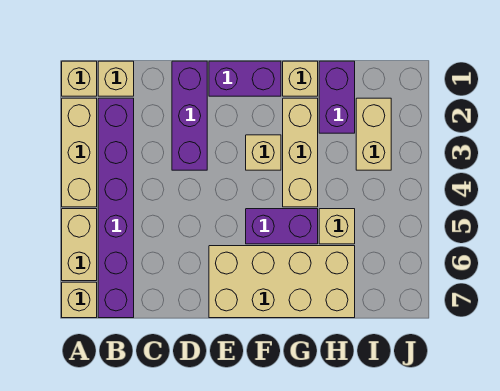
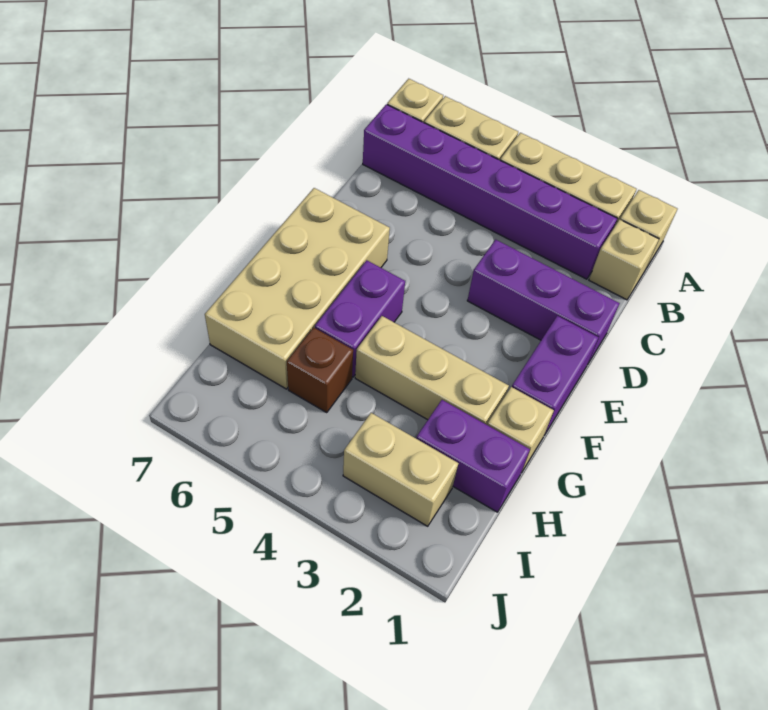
tan 1x1 brick [246,135,281,170] -> none
tan 1x1 brick [319,209,355,244] -> brown 1x1 brick [287,328,353,412]

